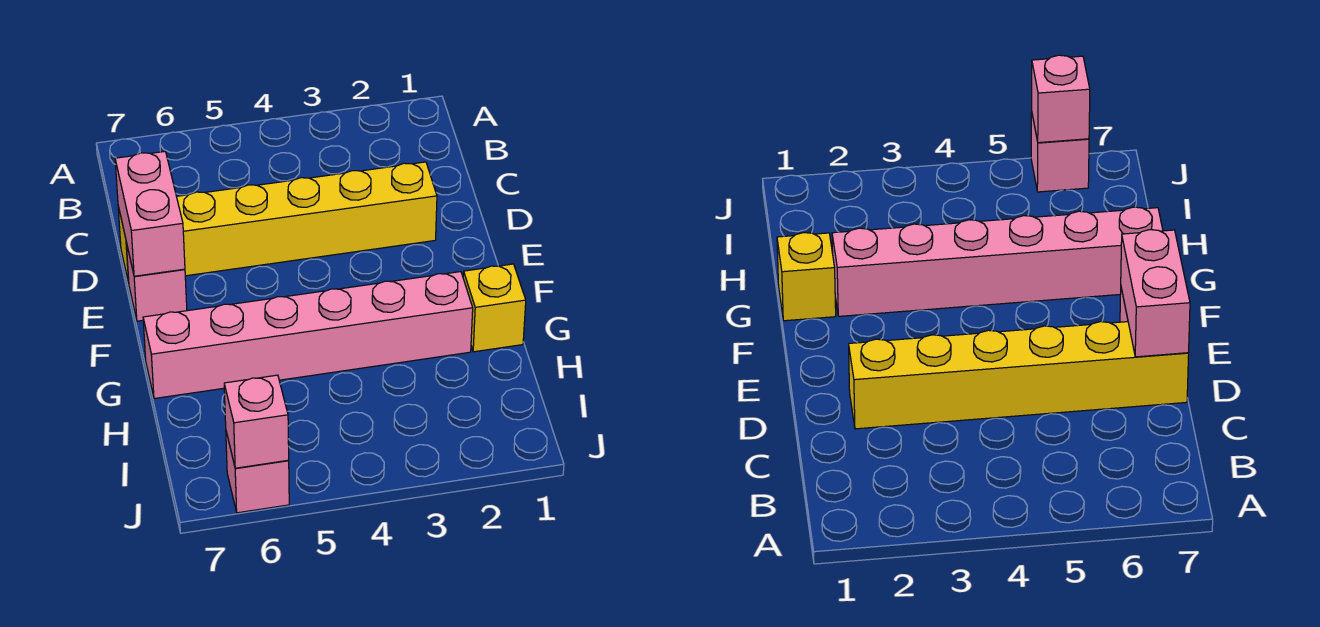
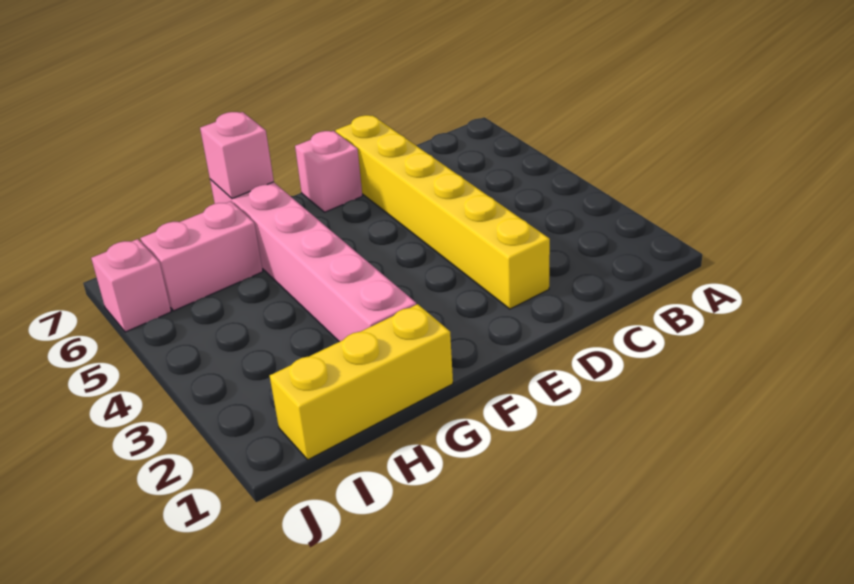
pink 1x2 brick [115,152,185,276] -> pink 1x2 brick moved to [140,201,263,311]
yellow 1x1 brick [463,264,526,352] -> yellow 1x3 brick [270,304,453,460]
pink 1x1 brick [224,375,289,468] -> pink 1x1 brick moved to [200,112,274,199]

